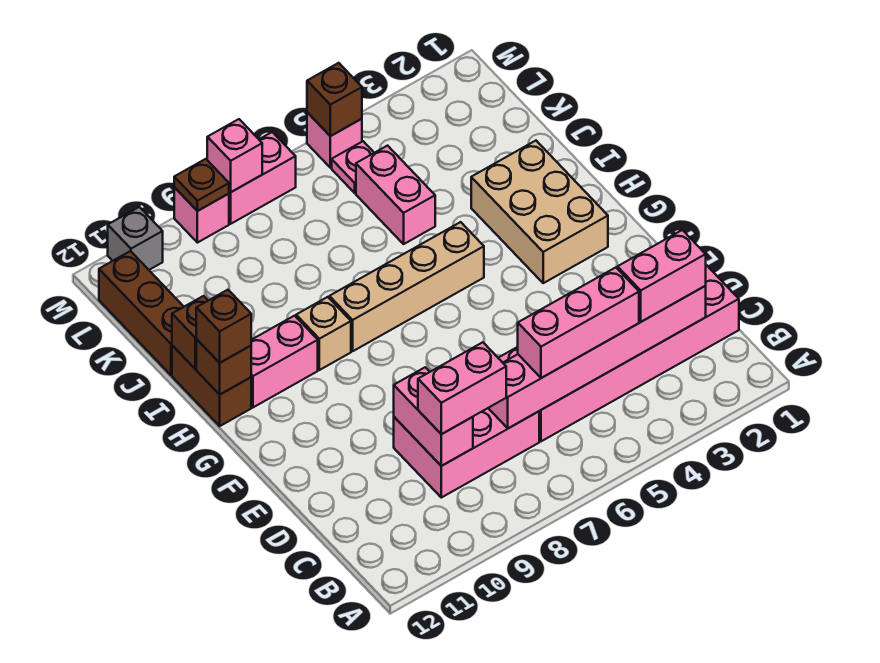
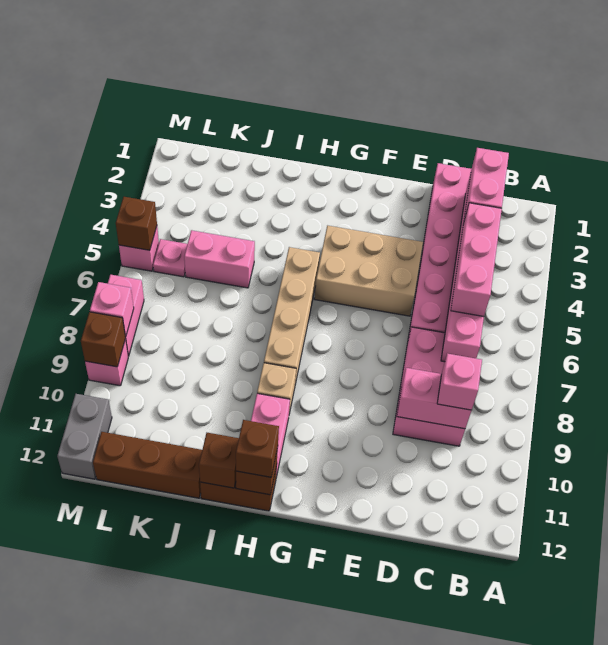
pink 1x2 brick [418,342,506,434] -> pink 1x1 brick [437,353,482,410]
tan 2x3 brick [471,141,608,283] -> tan 2x3 brick moved to [314,226,423,316]
brown 1x1 plate [174,159,229,211] -> brown 1x1 brick [81,312,125,367]
grey 1x1 brick [108,207,163,270] -> grey 1x2 brick [57,394,112,479]

